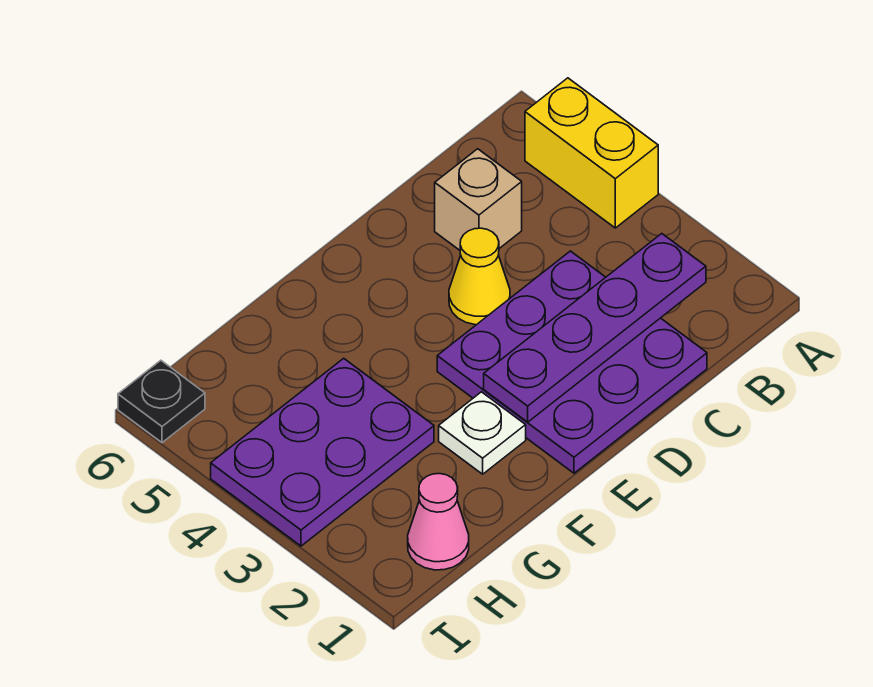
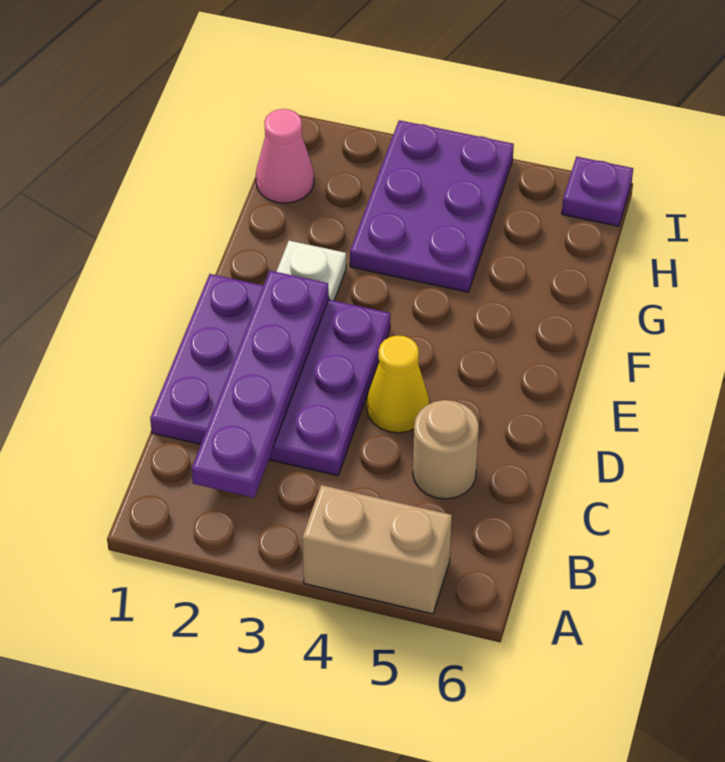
yellow 1x2 brick [525,78,658,228] -> tan 1x2 brick [302,485,452,614]
tan 1x1 brick [435,149,522,250] -> tan 1x1 round brick [413,400,479,499]
black 1x1 plate [118,360,205,443] -> purple 1x1 plate [562,157,633,226]

